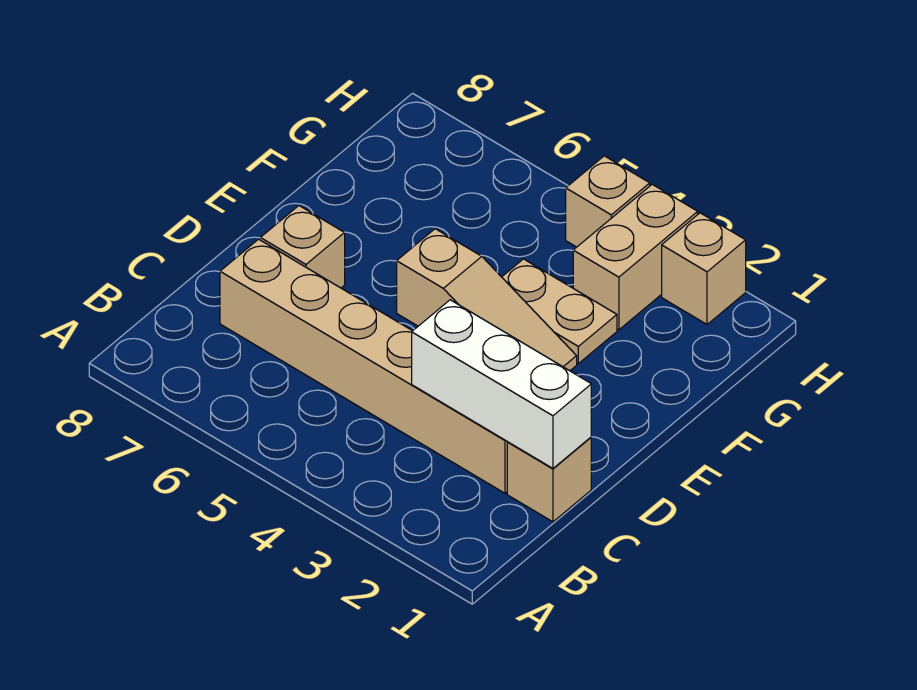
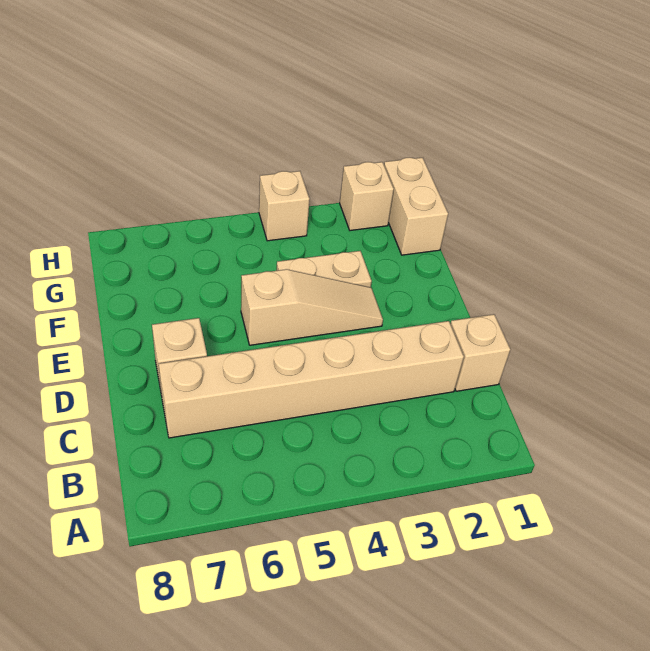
white 1x3 brick [412,300,591,468] -> none
tan 1x2 brick [573,184,698,330] -> tan 1x2 brick moved to [384,158,448,255]

